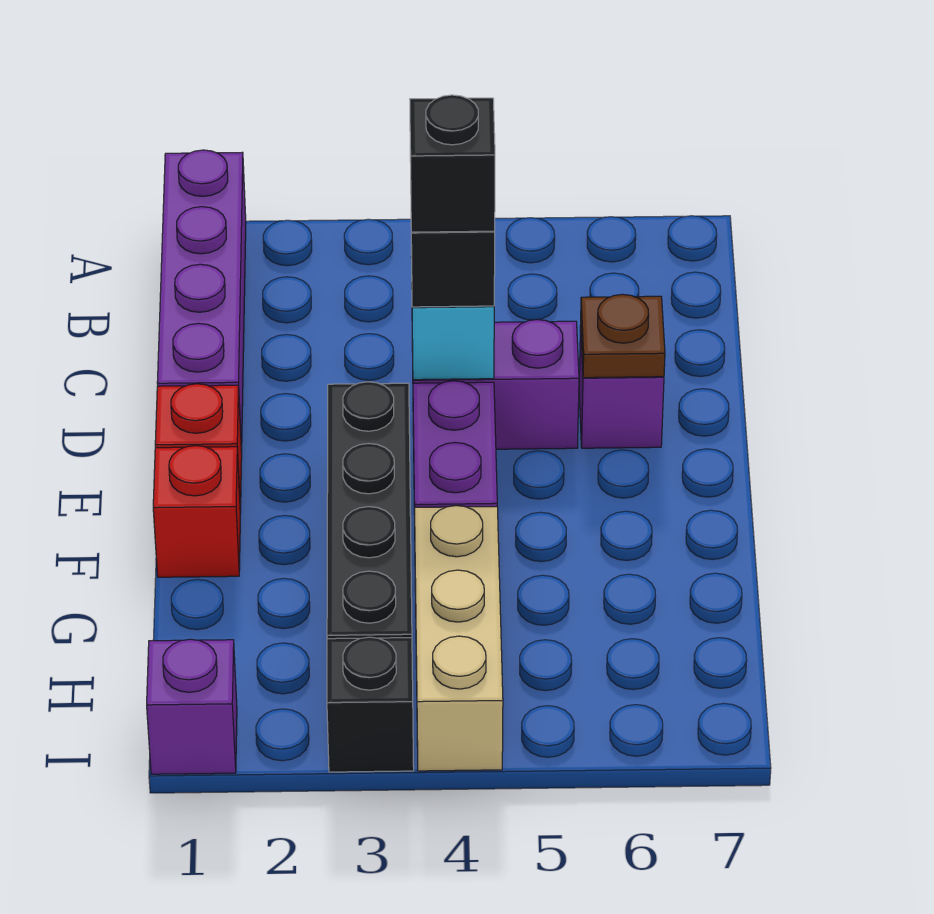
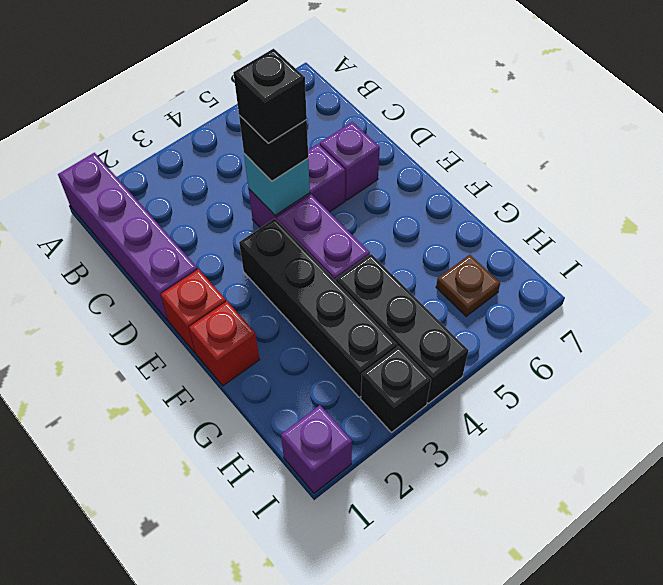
brown 1x1 plate [581,294,665,378] -> brown 1x1 plate moved to [436,255,500,316]
tan 1x3 brick [415,506,503,771] -> black 1x3 brick [336,254,469,403]

